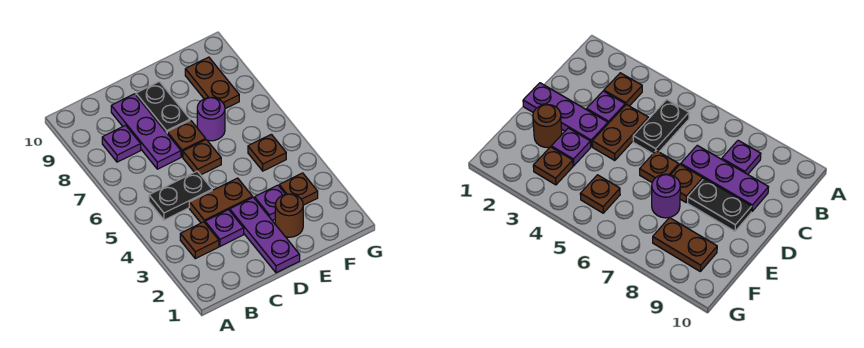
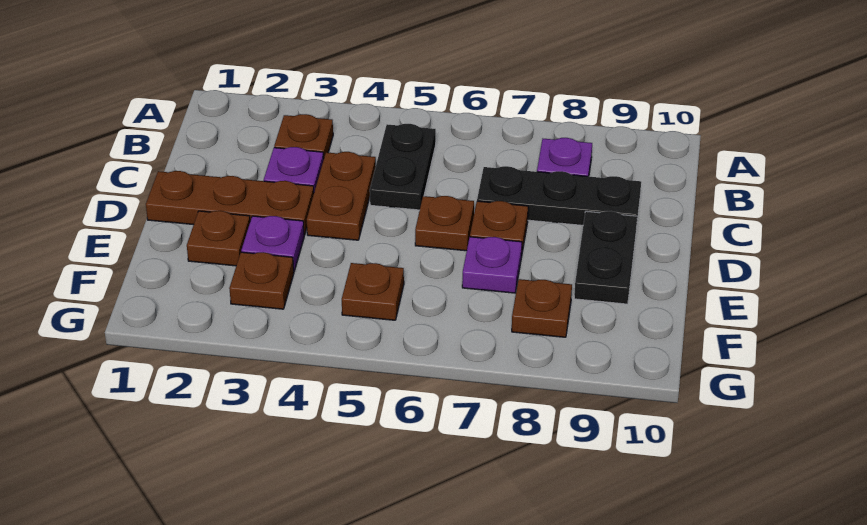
purple 1x3 plate [111,94,181,169] -> black 1x3 plate [477,166,641,225]
purple 1x3 plate [230,198,300,273] -> brown 1x3 plate [146,171,314,235]
black 1x2 plate [136,82,190,133] -> black 1x2 plate turned to [574,211,637,304]
brown 1x1 round brick [275,194,303,237] -> brown 1x1 plate [187,211,250,266]
purple 1x1 round brick [197,97,225,141] -> purple 1x1 plate [462,237,522,293]
brown 1x2 plate [185,57,239,109] -> brown 1x1 plate [512,279,572,337]

